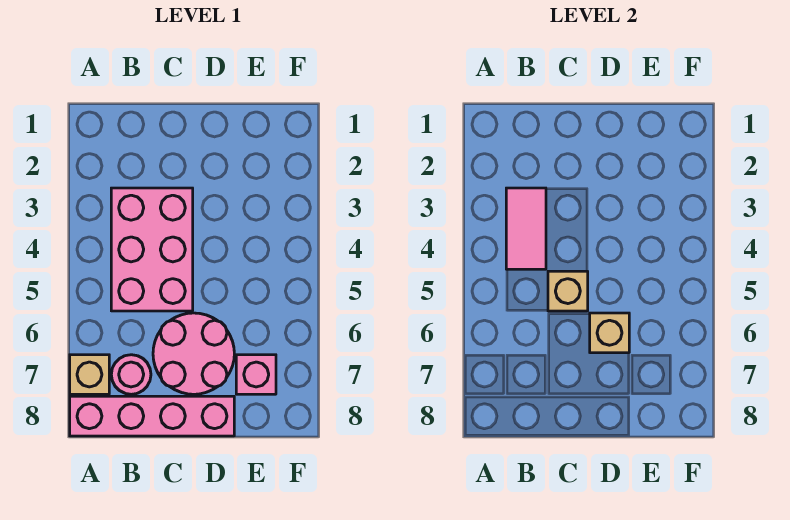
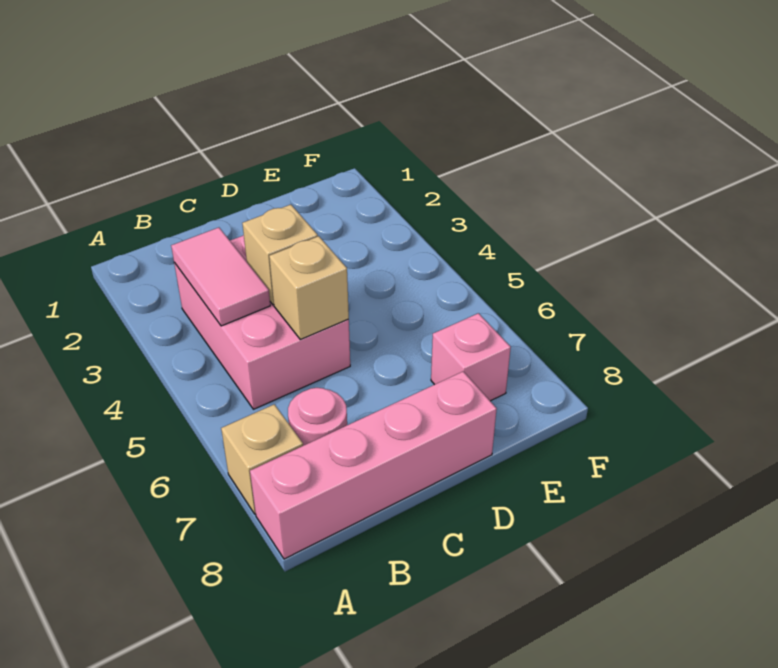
pink 2x2 round brick [153,313,234,394] -> none
tan 1x1 brick [590,313,629,353] -> tan 1x1 brick moved to [242,204,318,305]

